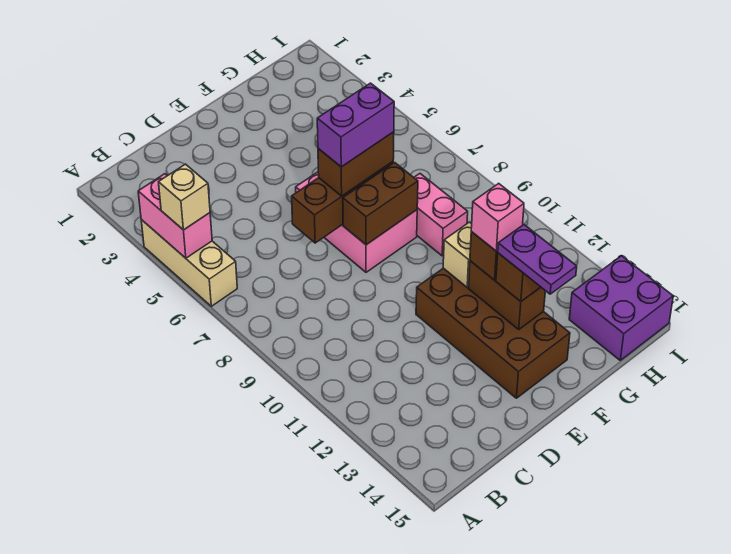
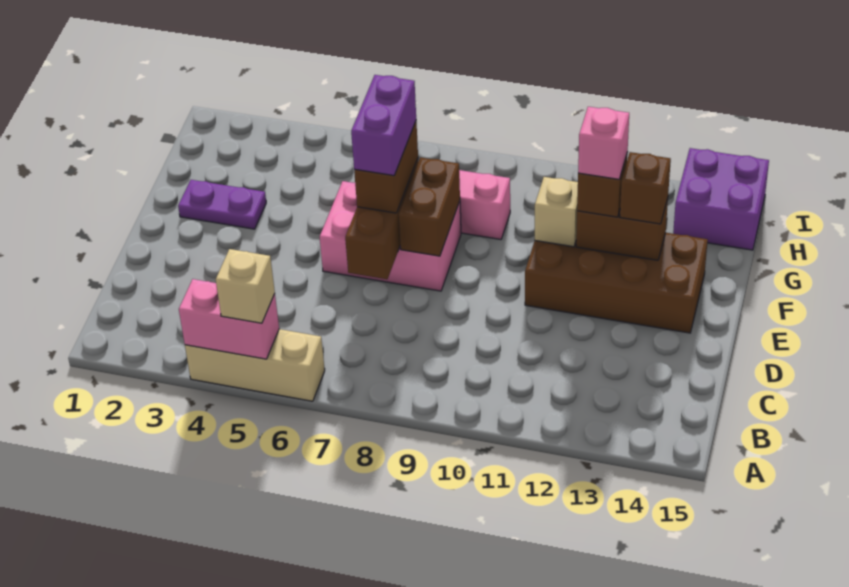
purple 1x2 plate [498,225,577,294] -> purple 1x2 plate moved to [178,180,266,229]

